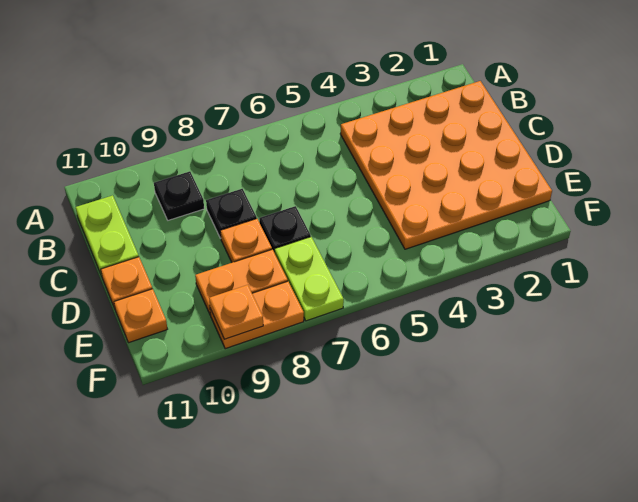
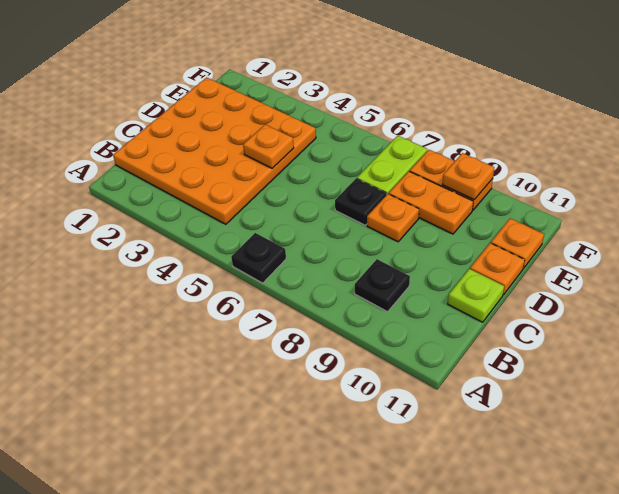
lime 1x2 plate [76,195,139,276] -> lime 1x1 plate [448,269,504,322]
black 1x1 plate [206,189,257,238] -> black 1x1 plate moved to [231,233,286,283]
none -> orange 1x1 plate [243,124,294,168]

